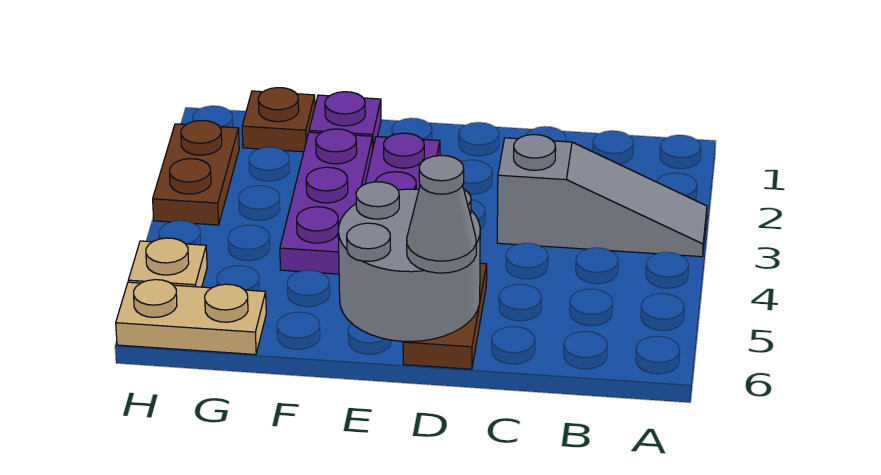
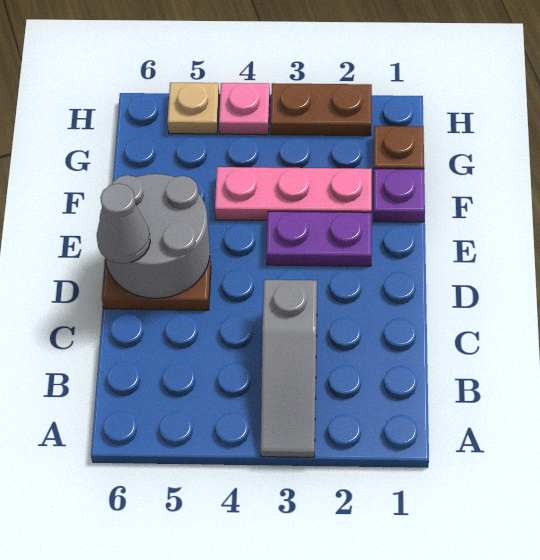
purple 1x3 plate [280,129,373,274] -> pink 1x3 plate [215,167,372,220]
tan 1x2 plate [116,280,266,355] -> none
none -> pink 1x1 plate [219,83,270,135]

